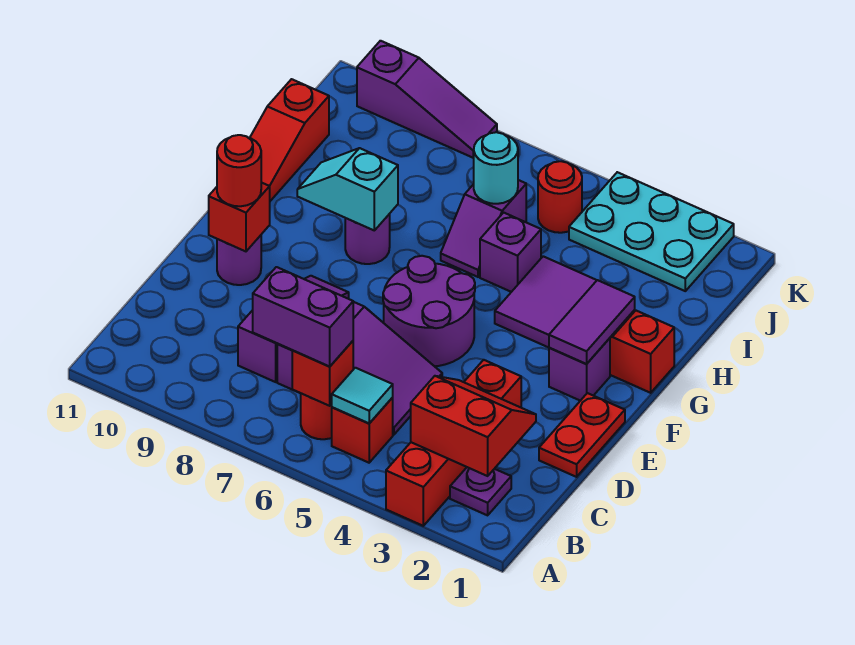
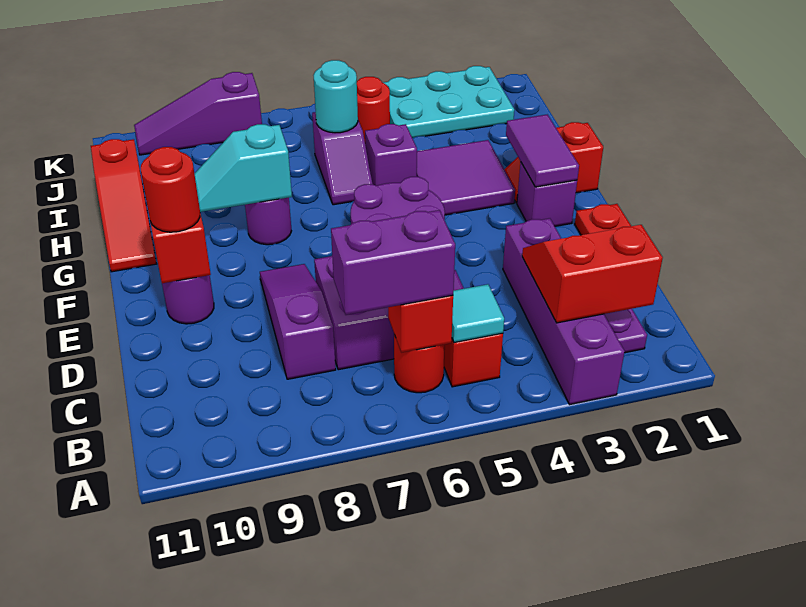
red 1x4 brick [386,360,521,526] -> purple 1x4 brick [503,218,625,405]
purple 1x3 slope [357,41,497,158] -> purple 1x3 slope turned to [134,72,262,155]

